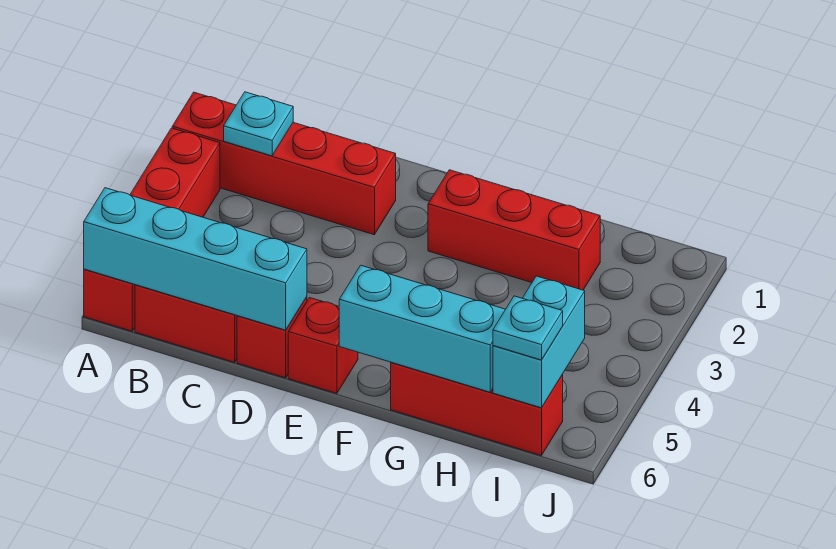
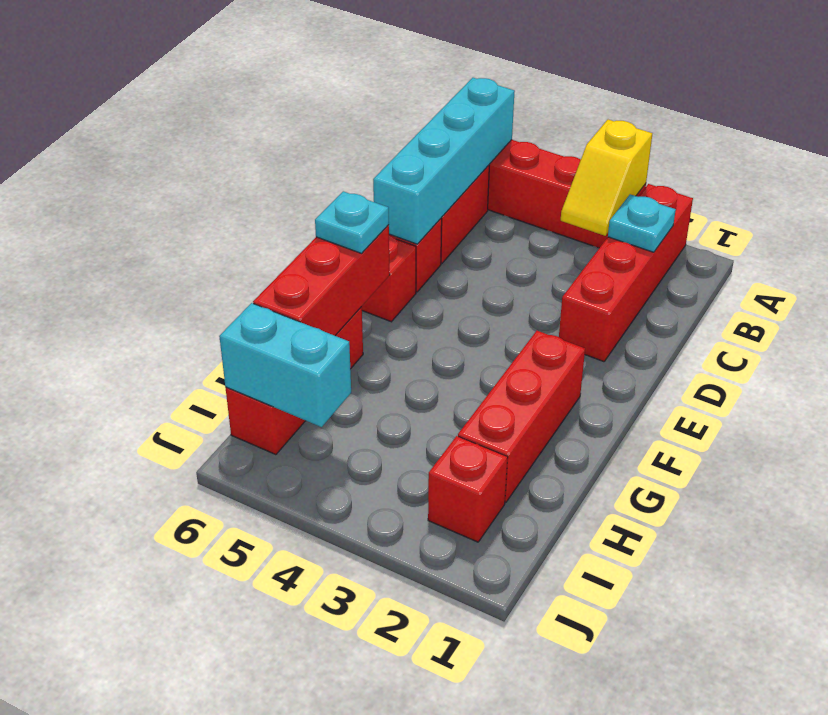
none -> yellow 1x2 slope [561,120,652,236]
cyan 1x3 brick [339,265,506,392] -> red 1x3 brick [253,225,390,336]
none -> red 1x1 brick [428,436,508,542]
cyan 1x1 plate [493,296,563,360] -> cyan 1x1 plate moved to [315,191,389,253]

